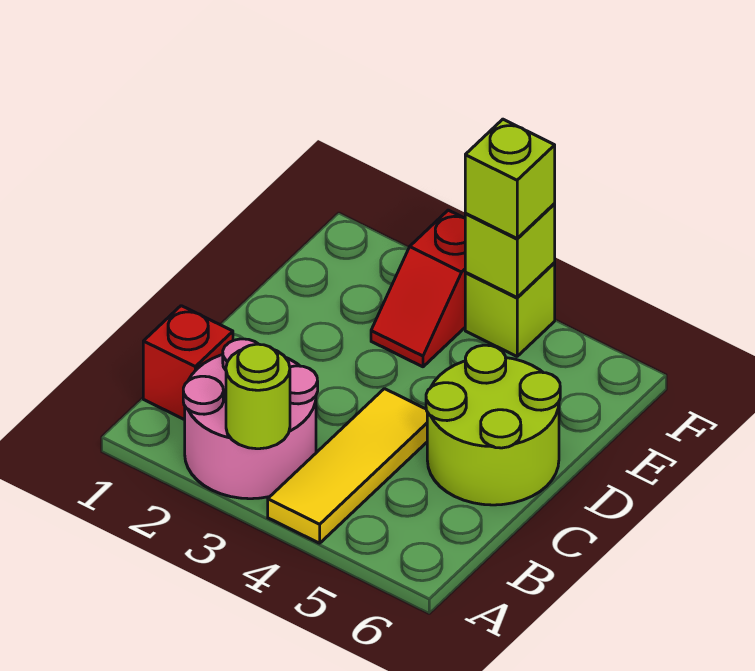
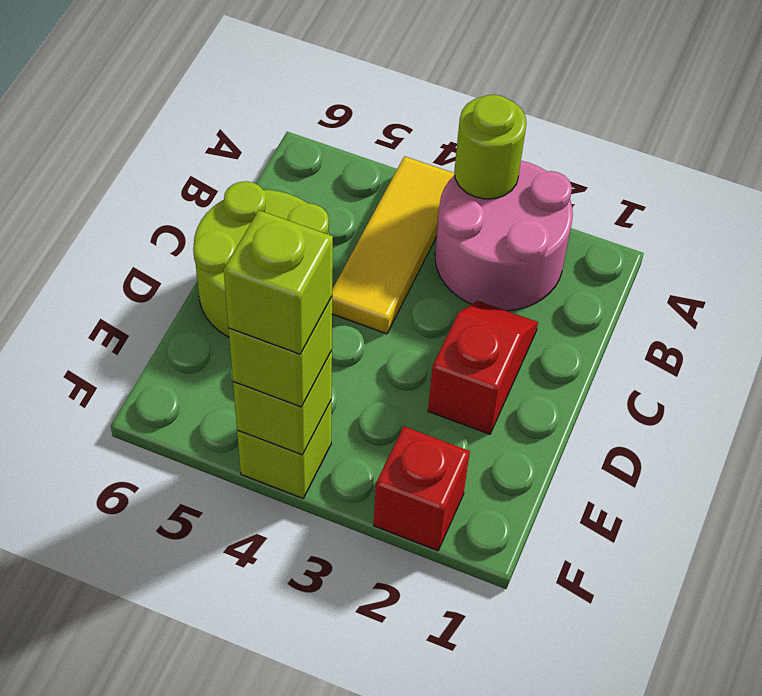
red 1x1 brick [143,306,233,420] -> red 1x1 brick moved to [374,426,470,551]
red 1x2 slope [371,210,465,367] -> red 1x2 slope moved to [428,301,538,434]
none -> lime 1x1 brick [224,210,333,354]

